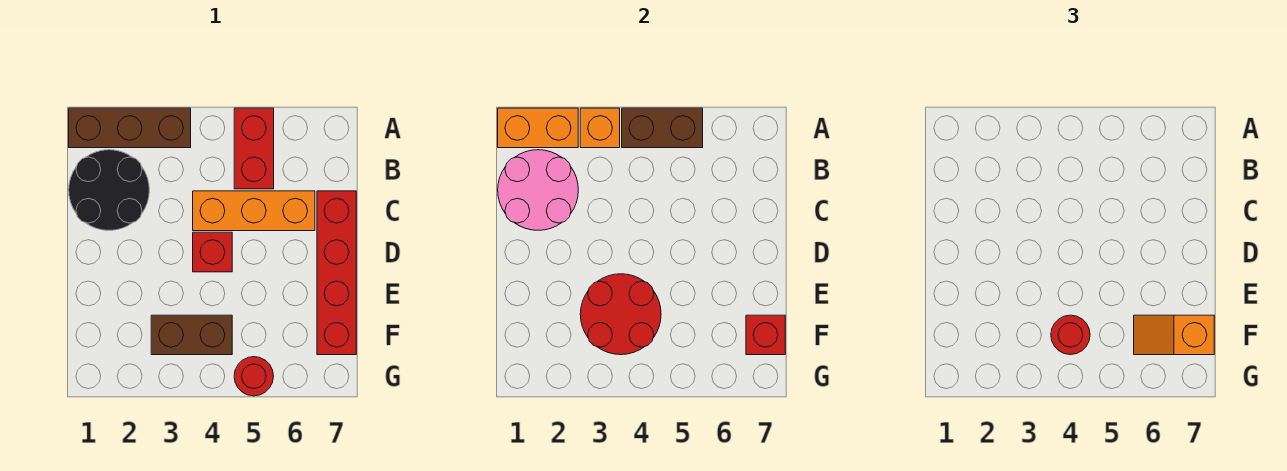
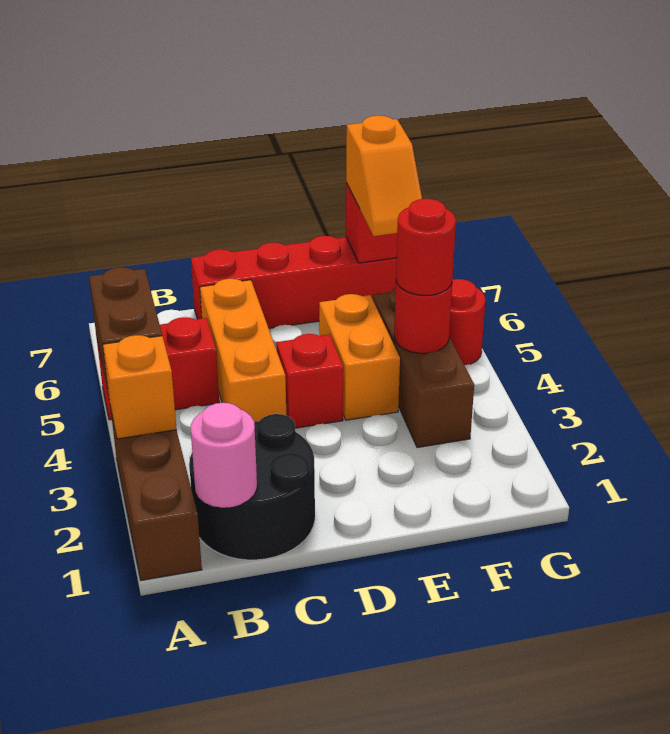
orange 1x2 brick [498,108,578,148] -> orange 1x2 brick moved to [319,294,400,420]
pink 2x2 round brick [498,150,578,230] -> pink 1x1 round brick [191,403,257,508]
red 2x2 round brick [580,274,661,355] -> red 1x1 round brick [394,281,452,353]
brown 1x2 brick [151,315,232,355] -> brown 1x3 brick [373,288,474,448]

